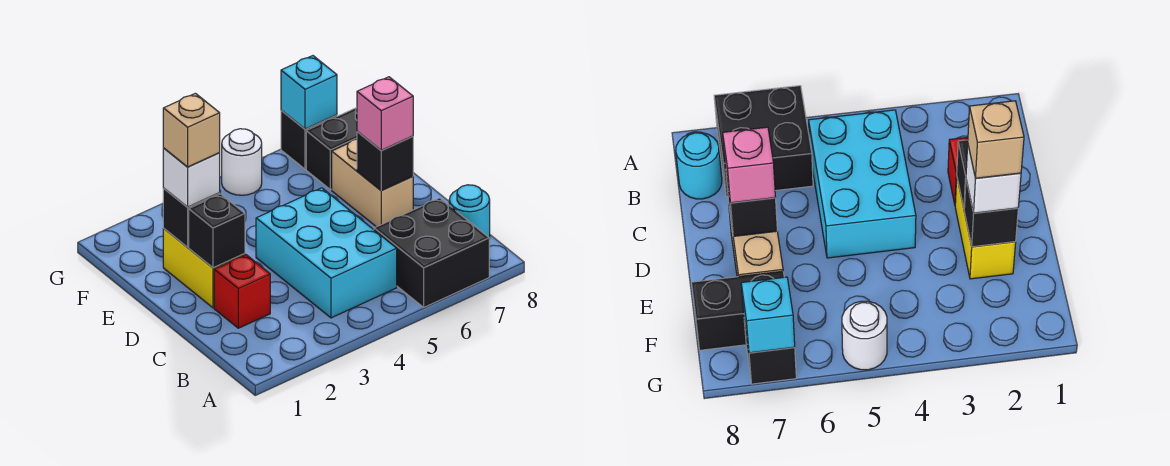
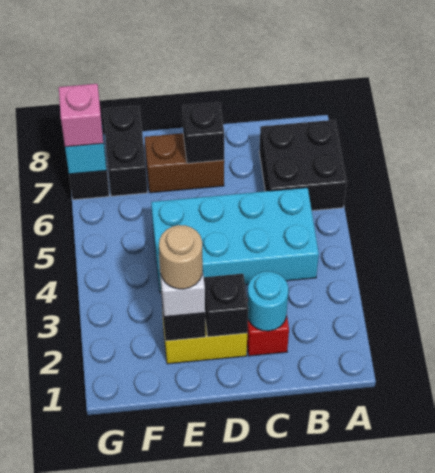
cyan 2x3 brick [256,188,397,318] -> cyan 2x4 brick [151,188,319,293]
cyan 1x1 round brick [449,185,490,239] -> cyan 1x1 round brick moved to [247,271,288,331]
tan 1x2 brick [332,139,413,227] -> brown 1x2 brick [145,133,224,193]
pink 1x1 brick [357,77,413,150] -> pink 1x1 brick moved to [59,84,103,147]
tan 1x1 brick [163,93,220,167] -> tan 1x1 round brick [159,225,203,289]
white 1x1 round brick [222,129,262,195] -> none

